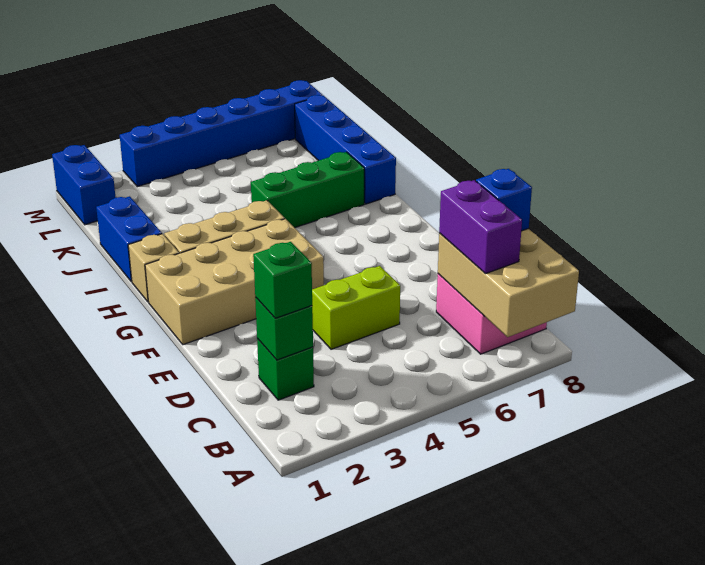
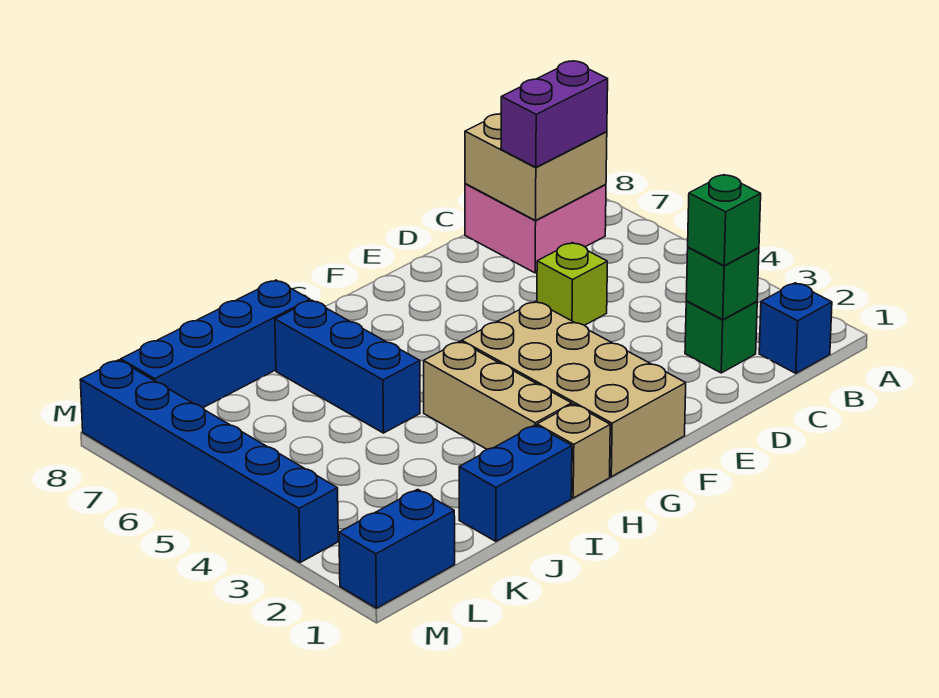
tan 2x3 brick [438,229,579,337] -> tan 2x2 brick [465,113,607,220]
blue 1x1 brick [476,169,532,231] -> blue 1x1 brick moved to [759,283,832,373]
lime 1x2 brick [312,266,400,349] -> lime 1x1 brick [537,243,607,325]
green 1x3 brick [251,152,364,228] -> blue 1x3 brick [275,300,420,433]

